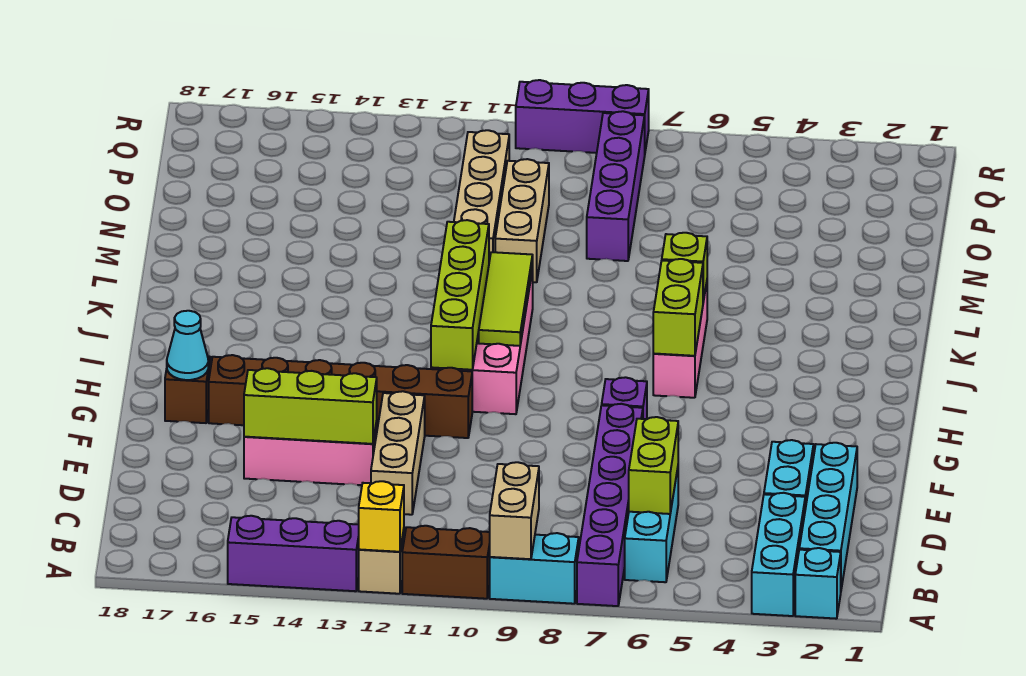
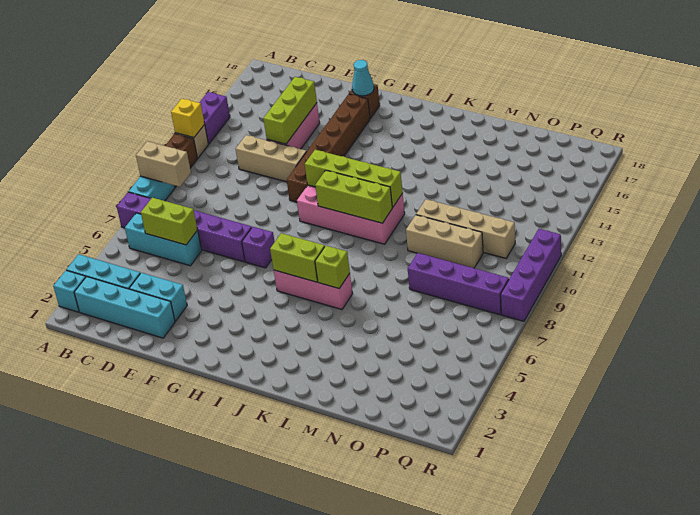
purple 1x3 brick [228,516,359,591] -> purple 1x2 brick [199,92,230,144]
lime 1x3 tile [479,252,533,346] -> lime 1x3 brick [315,170,392,223]
purple 1x3 brick [516,80,649,153] -> purple 1x4 brick [501,229,561,321]

